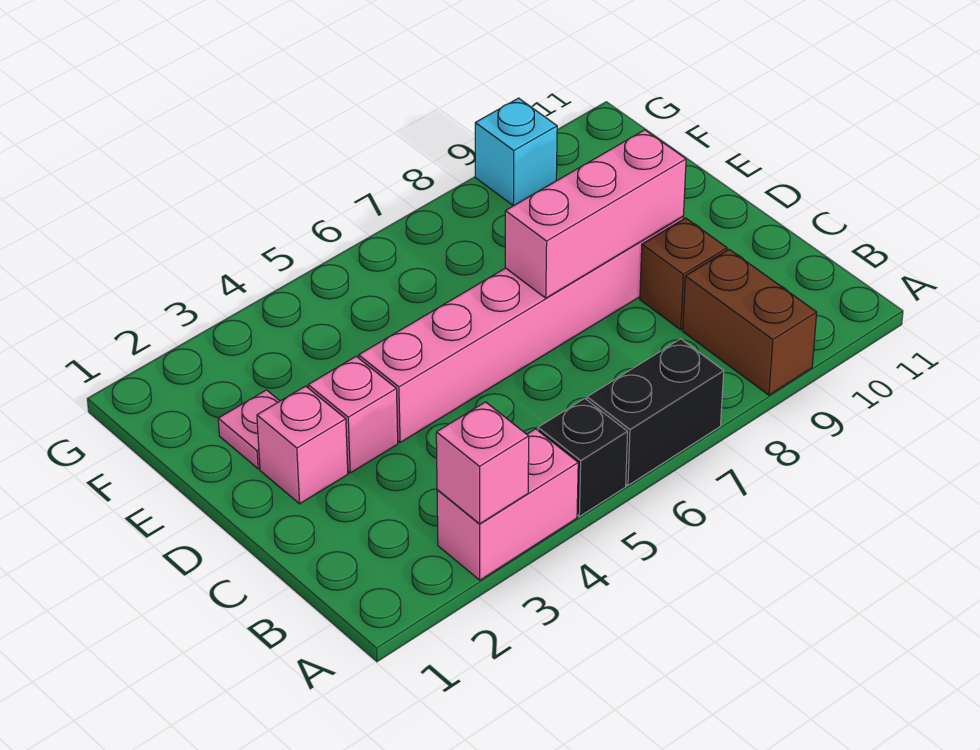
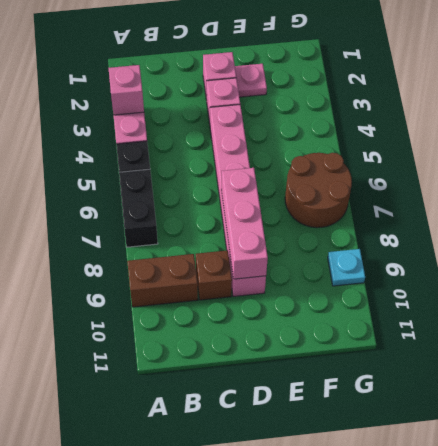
none -> brown 2x2 round brick [285,153,352,228]
cyan 1x1 brick [475,98,557,206] -> cyan 1x1 plate [328,249,365,286]

